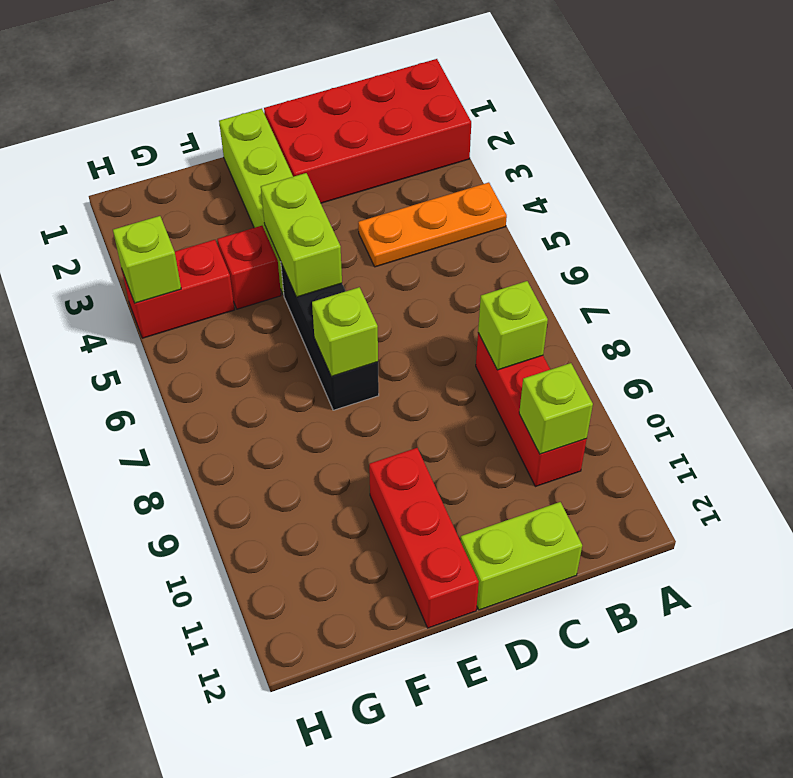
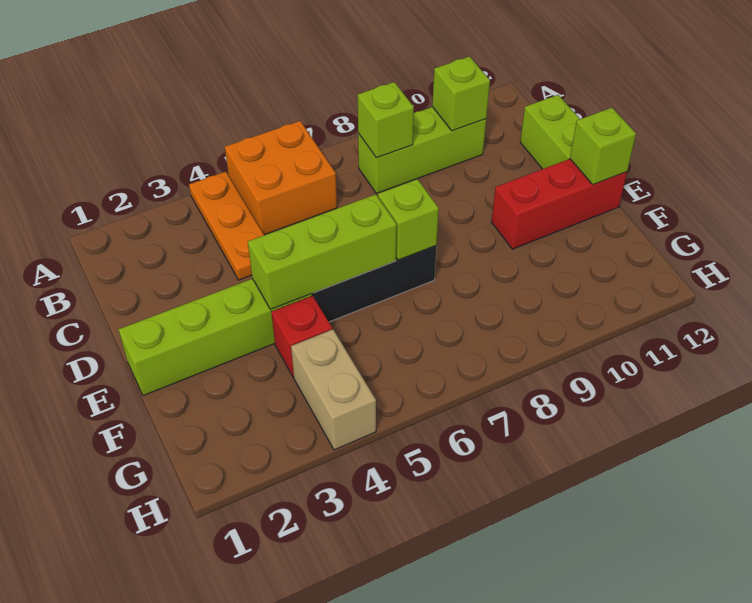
red 2x4 brick [264,59,471,203] -> none
none -> orange 2x2 brick [225,121,337,235]
red 1x3 brick [476,333,587,487] -> lime 1x3 brick [358,107,486,194]
lime 1x2 brick [261,173,342,297] -> lime 1x3 brick [248,194,397,309]
red 1x2 brick [122,240,235,338] -> tan 1x2 brick [291,329,376,450]
lime 1x1 brick [113,216,181,303] -> lime 1x1 brick moved to [570,108,636,185]

